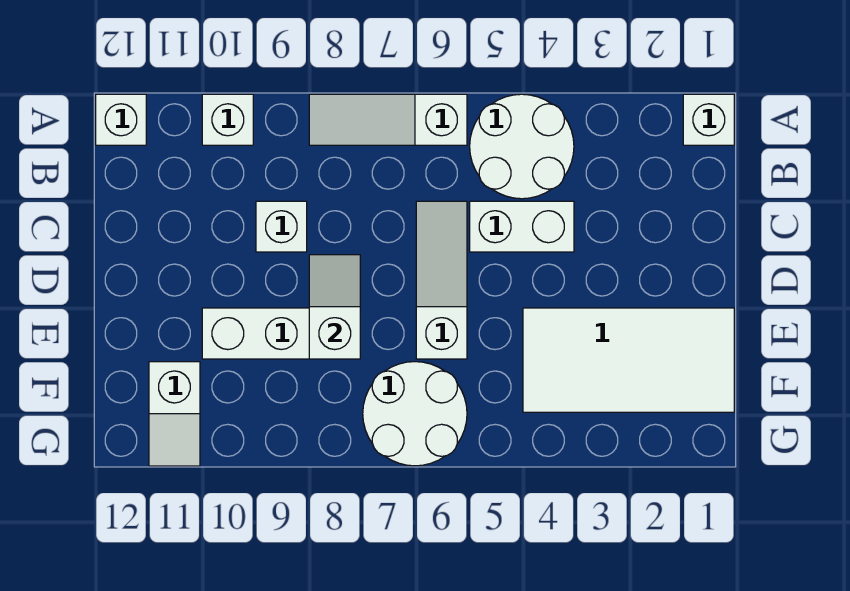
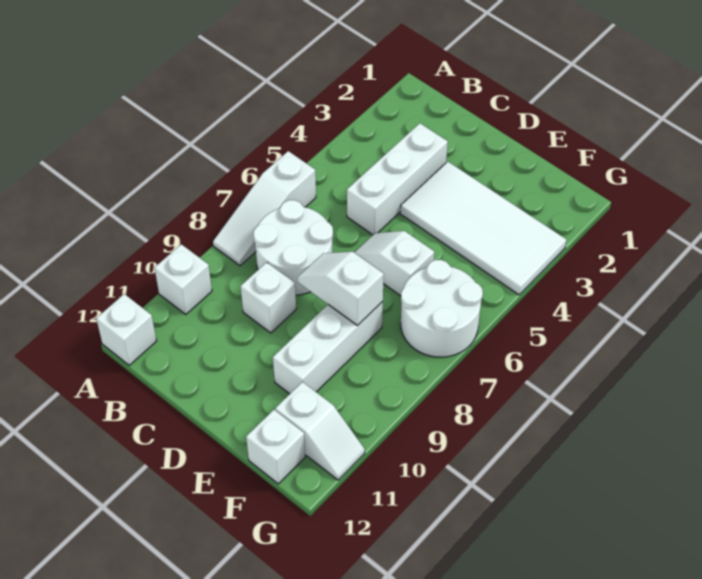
white 1x1 brick [683,94,734,145] -> white 1x1 brick moved to [246,410,305,484]
white 2x2 round brick [470,94,574,199] -> white 2x2 round brick moved to [253,200,333,295]
white 1x2 brick [470,201,574,252] -> white 1x3 brick [347,123,448,235]
white 1x3 slope [416,201,467,359] -> white 1x2 slope [354,231,434,296]
white 2x4 tile [523,308,734,412] -> white 2x4 tile turned to [400,161,567,295]

